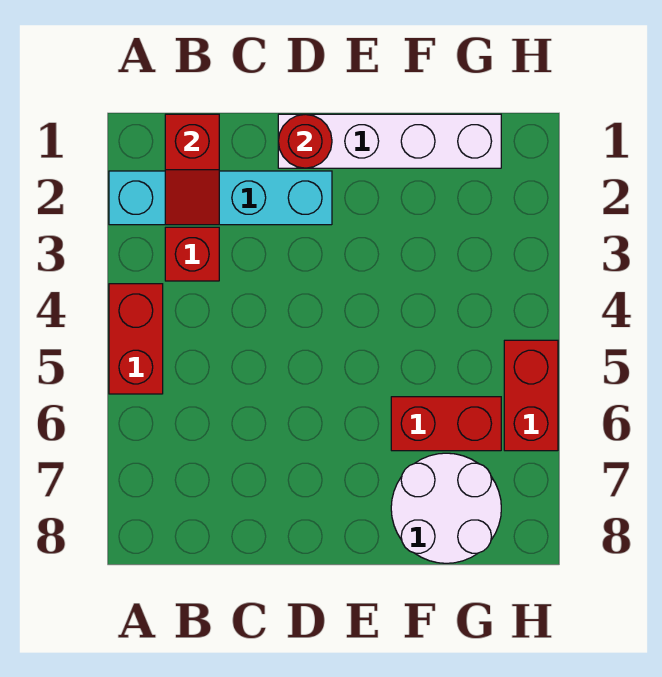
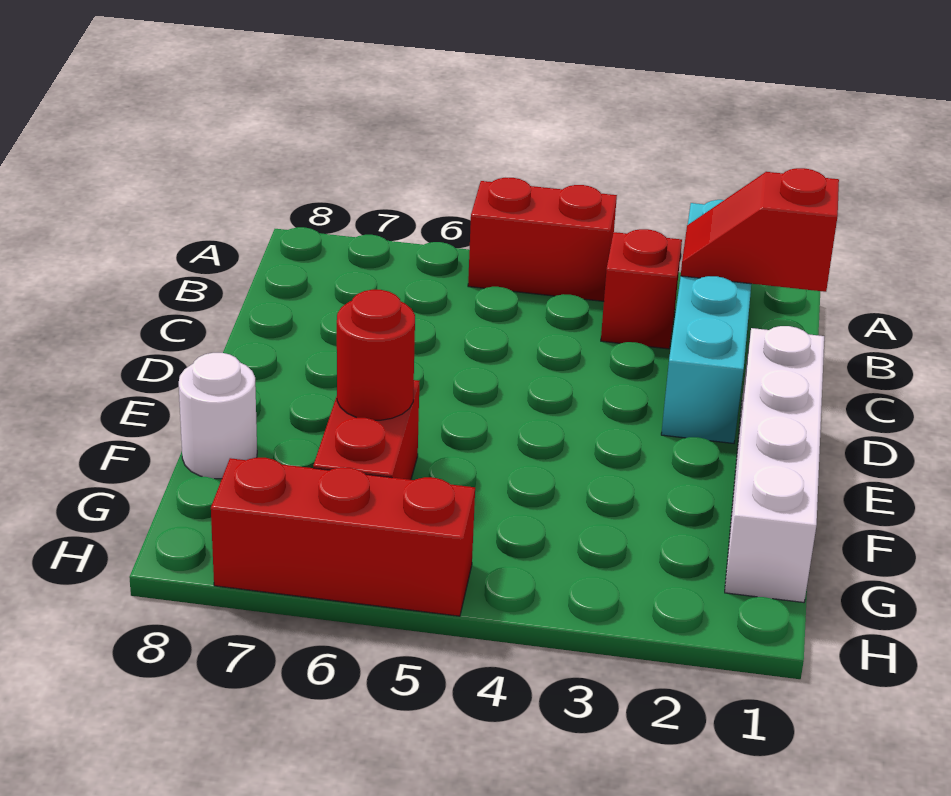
red 1x1 round brick [278,114,332,168] -> red 1x1 round brick moved to [337,290,415,420]
white 2x2 round brick [391,453,501,563] -> white 1x1 round brick [179,353,257,479]
red 1x2 brick [504,340,558,451] -> red 1x3 brick [211,458,475,616]

